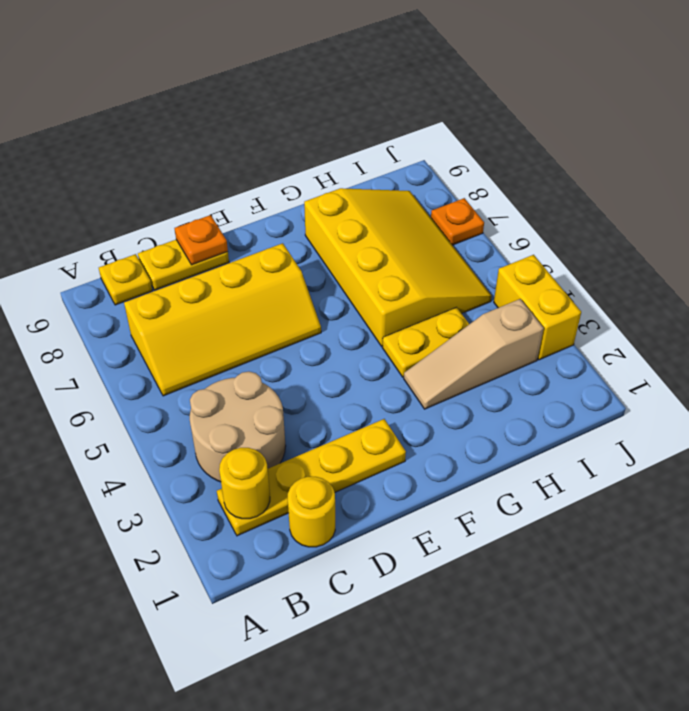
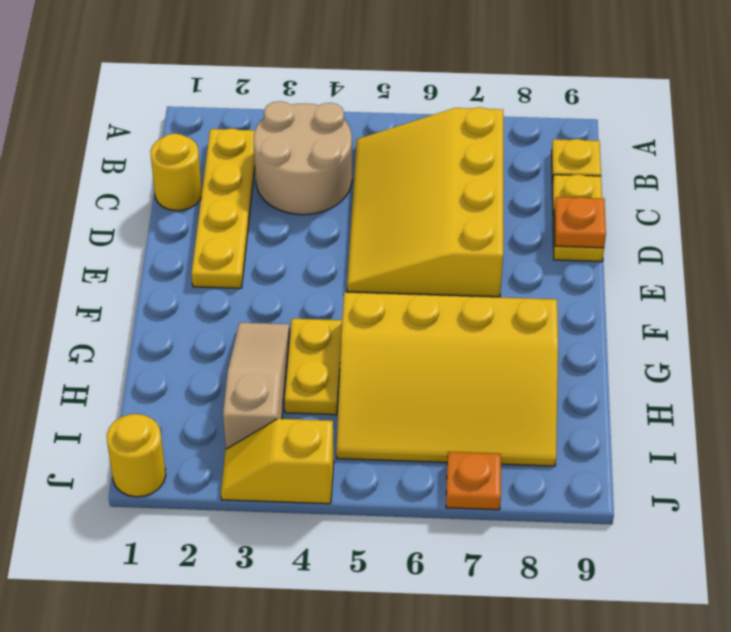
yellow 1x1 round brick [219,448,270,519] -> yellow 1x1 round brick moved to [107,414,166,497]
yellow 2x4 slope [124,243,321,396] -> yellow 3x4 slope [347,107,503,297]
yellow 1x2 brick [494,255,581,360] -> yellow 1x2 slope [221,419,334,504]

